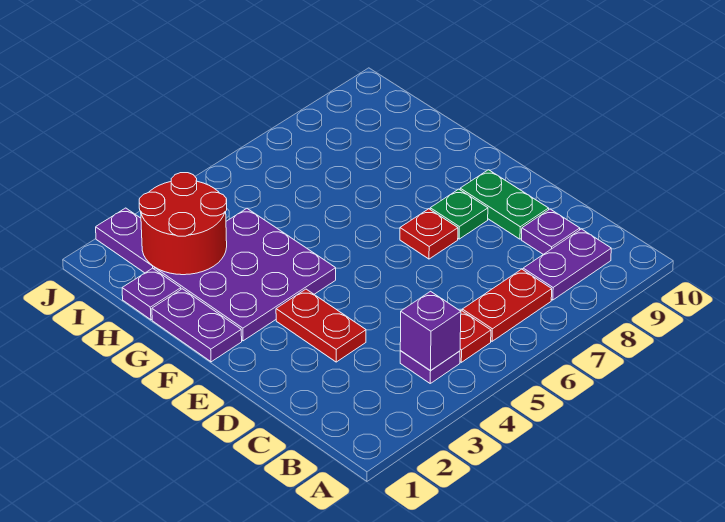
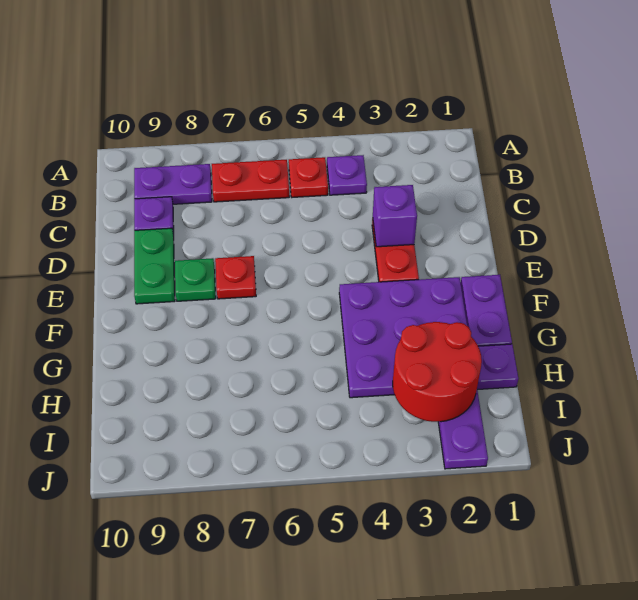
purple 1x1 brick [400,291,461,370] -> purple 1x1 brick moved to [373,185,417,247]

